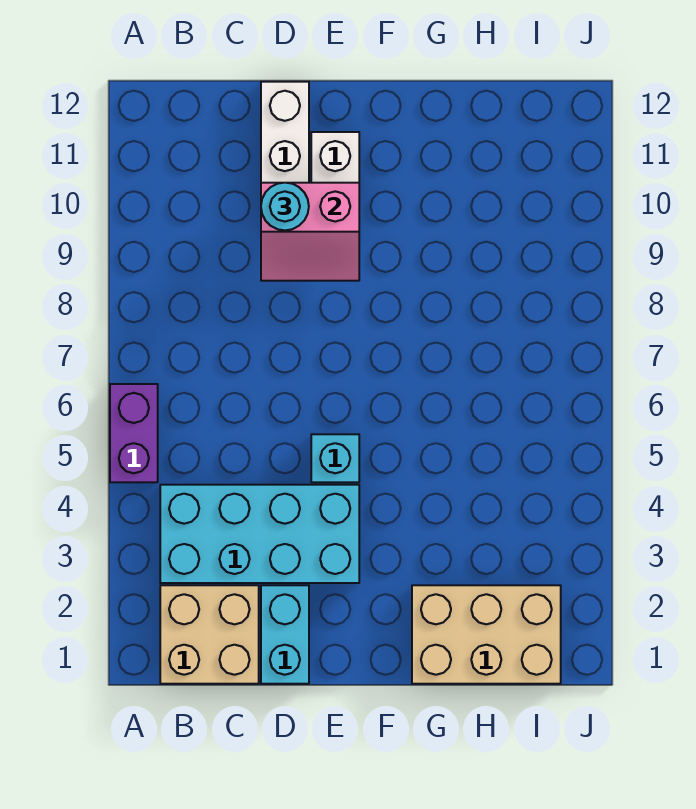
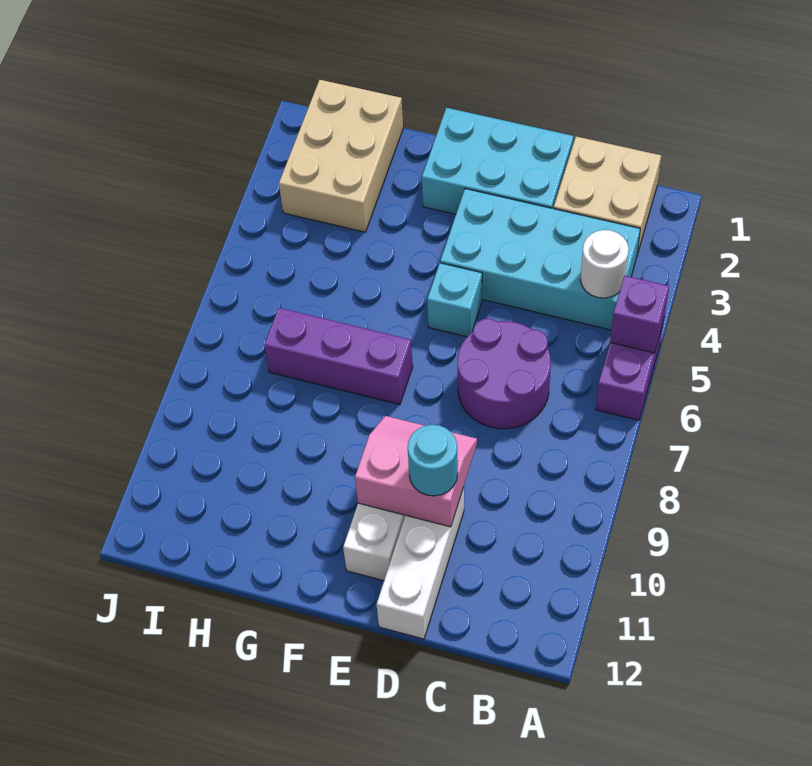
none -> purple 1x1 brick [610,276,669,353]
none -> white 1x1 round brick [580,230,629,298]
none -> purple 2x2 round brick [458,319,551,429]
cyan 1x2 brick [261,585,309,684] -> cyan 2x3 brick [422,108,573,214]
none -> purple 1x3 brick [264,308,413,405]
tan 2x3 brick [412,585,561,684] -> tan 2x3 brick turned to [279,80,403,232]

